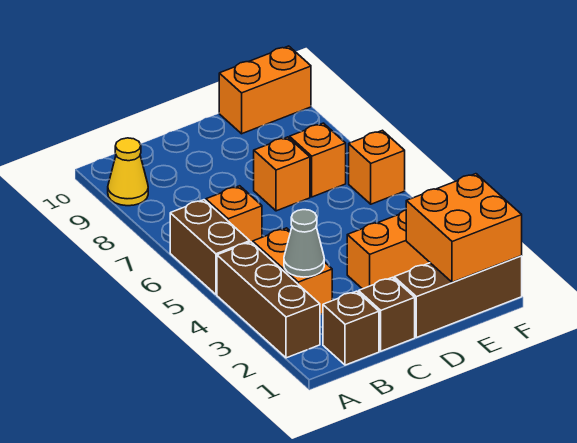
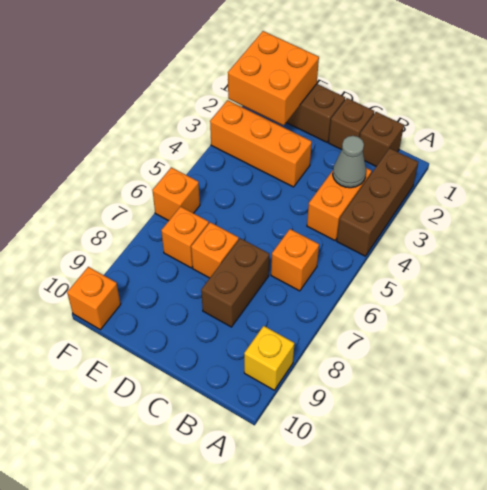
brown 1x2 brick [170,200,250,295] -> brown 1x2 brick moved to [201,238,269,327]
yellow 1x1 cone [108,138,148,206] -> yellow 1x1 brick [244,326,295,390]
orange 1x2 brick [219,46,311,134] -> orange 1x1 brick [67,267,121,330]

